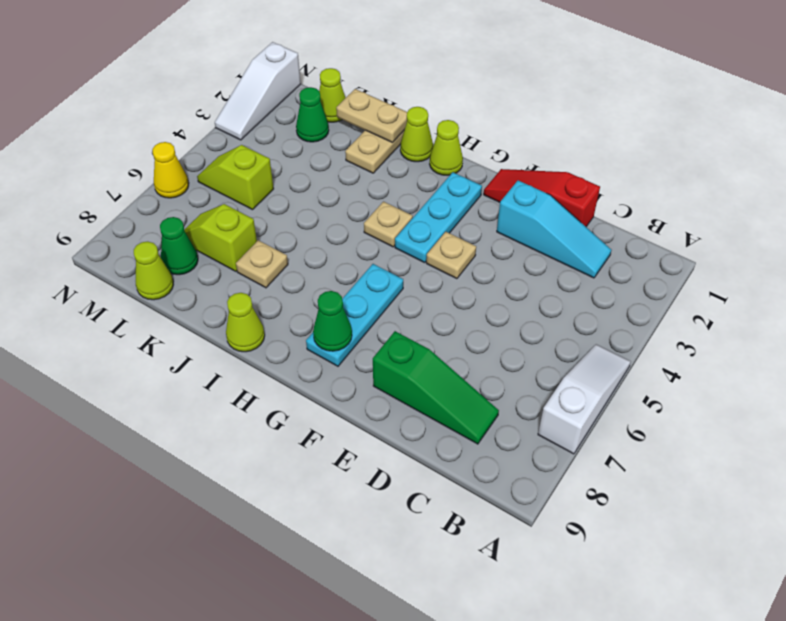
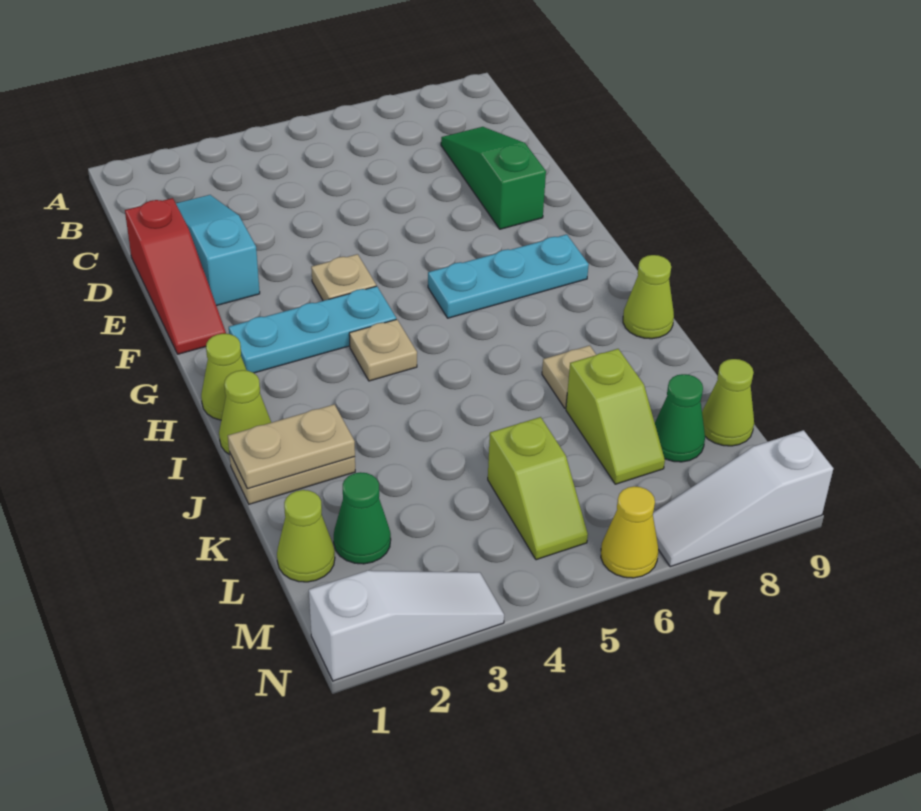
white 1x3 slope [538,344,631,454] -> white 1x3 slope moved to [653,430,833,567]
green 1x1 cone [313,291,352,351] -> none
tan 1x2 plate [336,89,407,143] -> tan 1x2 plate turned to [228,404,355,489]

